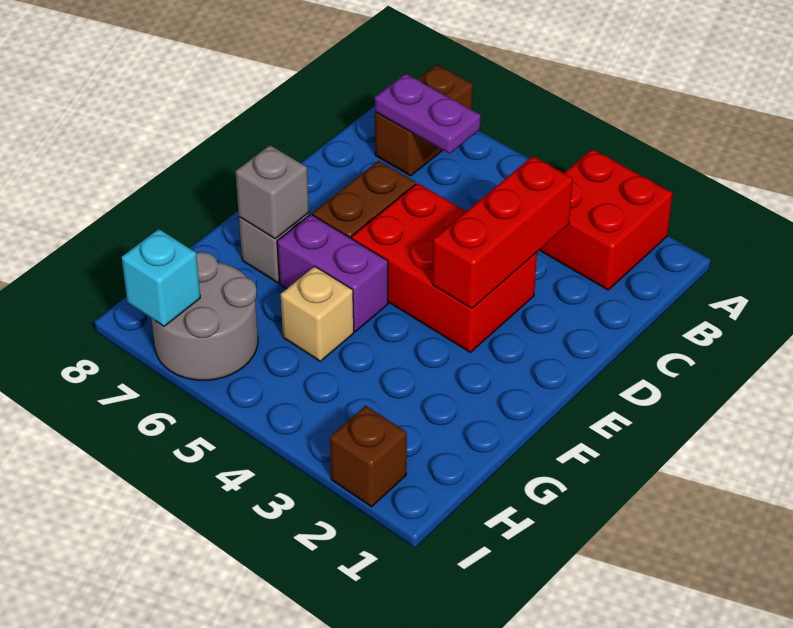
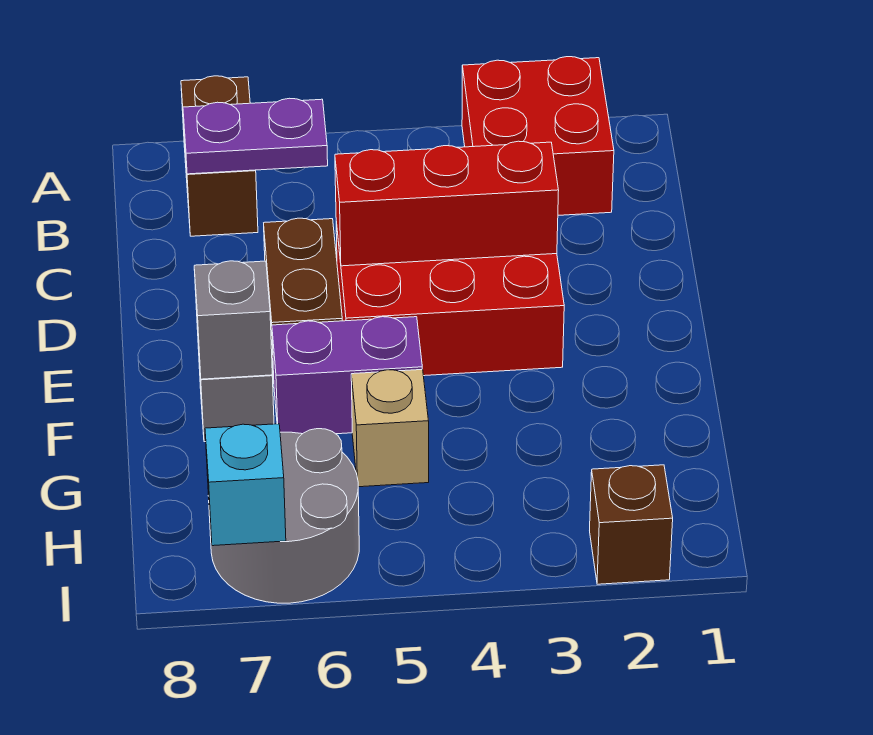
red 1x3 brick [432,156,573,308] -> red 1x3 brick turned to [335,141,559,266]

